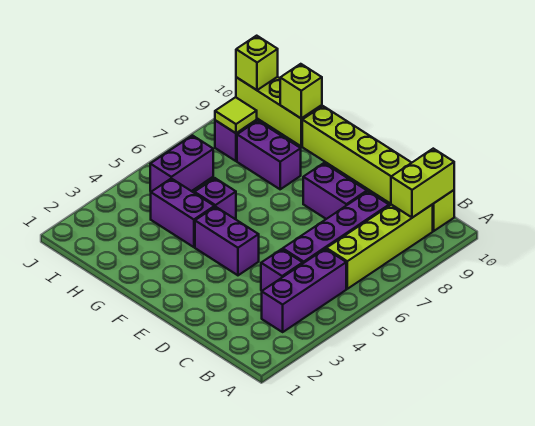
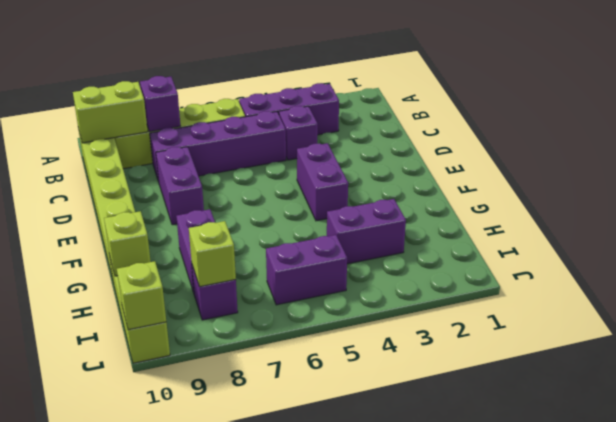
purple 1x2 brick [151,178,214,247] -> purple 1x2 brick turned to [327,199,406,264]
purple 1x1 brick [194,178,236,219] -> purple 1x1 brick moved to [140,76,180,132]
lime 1x1 tile [215,97,257,133] -> lime 1x1 brick [189,221,236,287]

